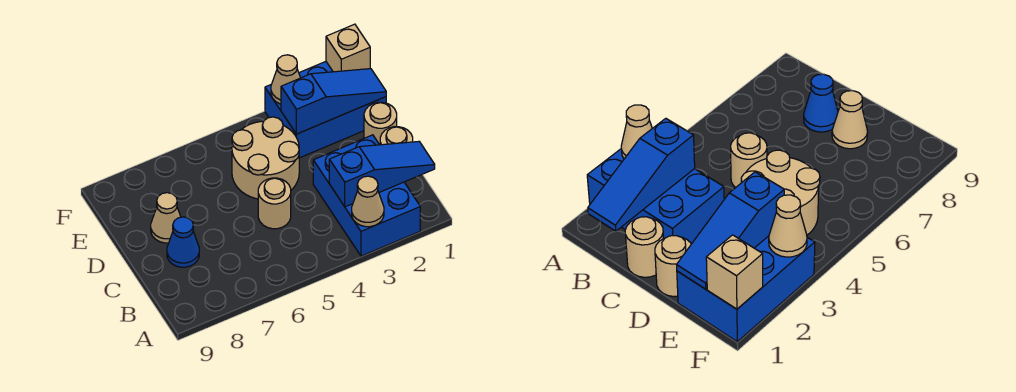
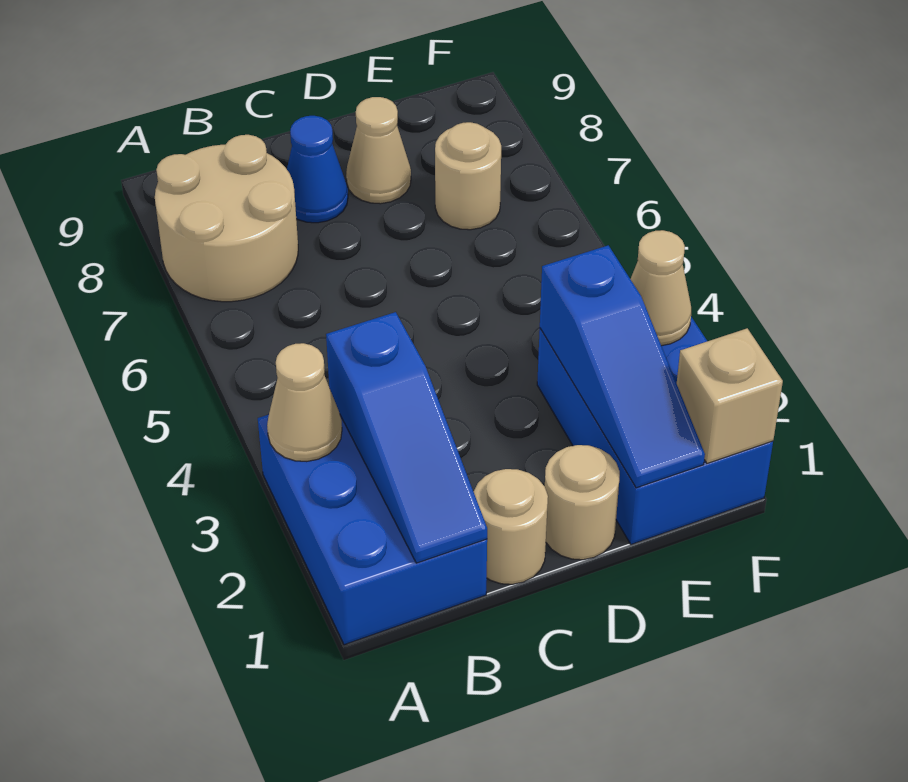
blue 2x3 brick [313,135,420,256] -> blue 2x3 brick turned to [258,415,487,645]
tan 1x1 round brick [258,178,291,229] -> tan 1x1 round brick moved to [435,122,501,230]
tan 2x2 round brick [232,117,299,199] -> tan 2x2 round brick moved to [155,135,298,302]

